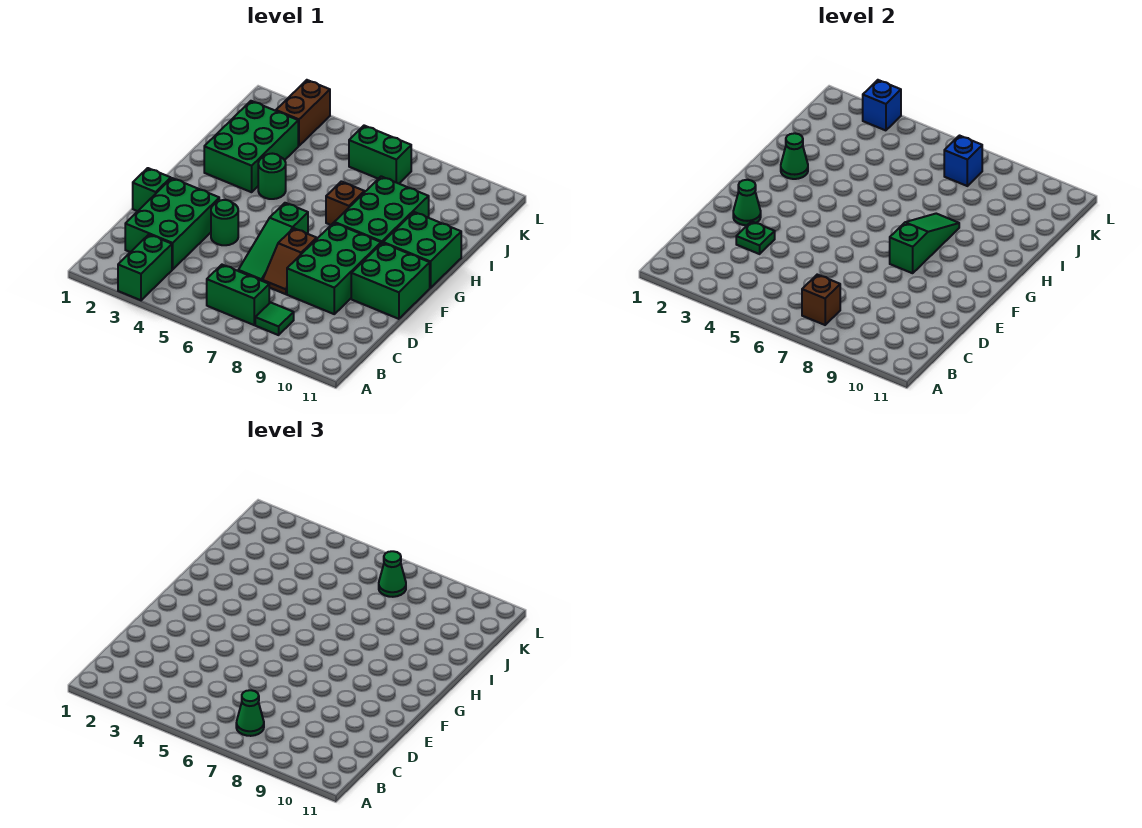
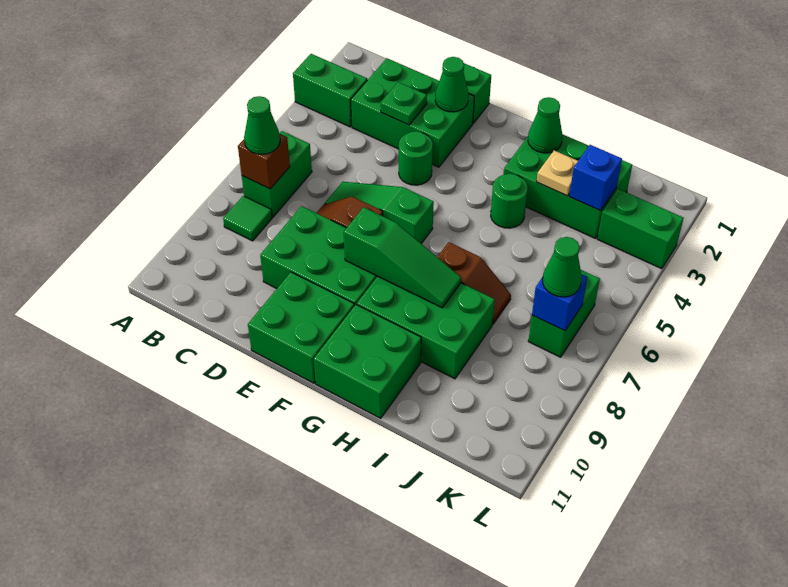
none -> tan 1x1 plate [537,150,578,196]
brown 1x2 brick [276,80,330,146] -> green 1x2 brick [597,189,683,269]
blue 1x1 brick [863,80,901,130] -> blue 1x1 brick moved to [569,145,622,211]

